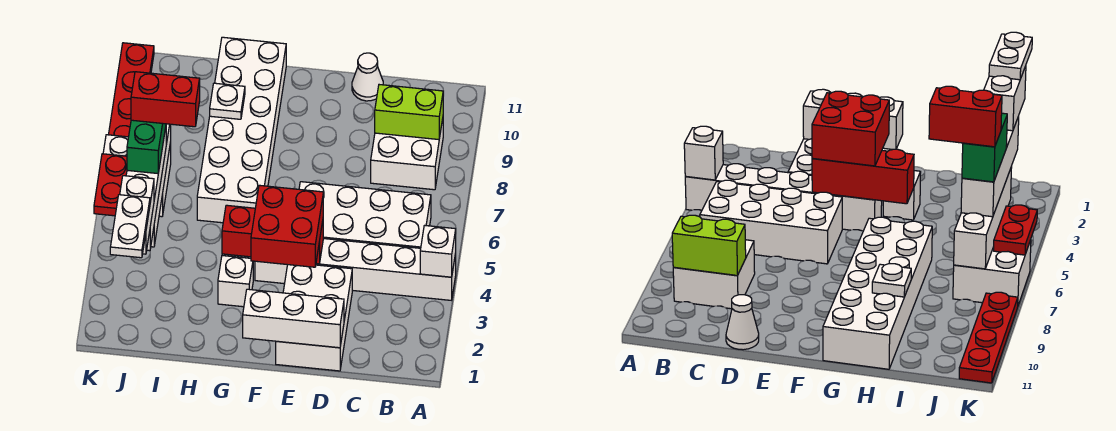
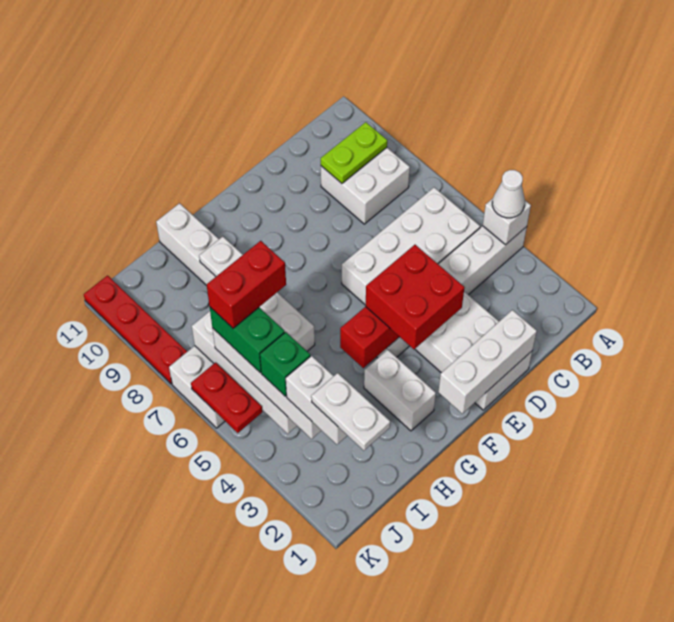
lime 1x2 brick [375,85,443,140] -> lime 1x2 plate [321,122,387,183]
white 1x1 cone [352,53,383,101] -> white 1x1 cone moved to [492,170,525,218]
white 1x1 brick [218,256,253,307] -> white 1x2 brick [364,350,436,431]
white 2x6 brick [197,37,286,223] -> white 1x6 brick [156,203,315,351]
none -> green 1x1 brick [260,332,310,396]

